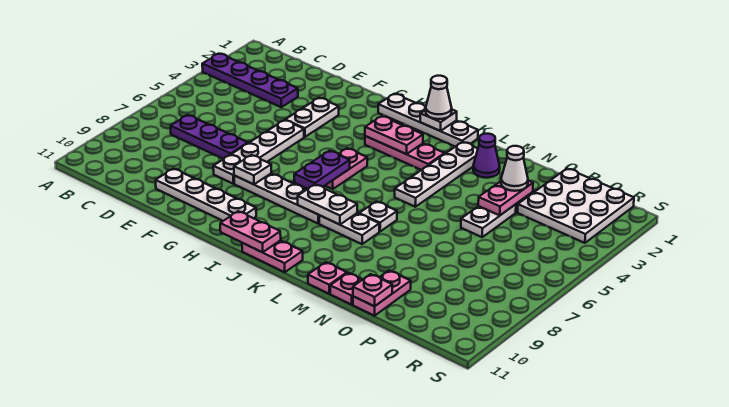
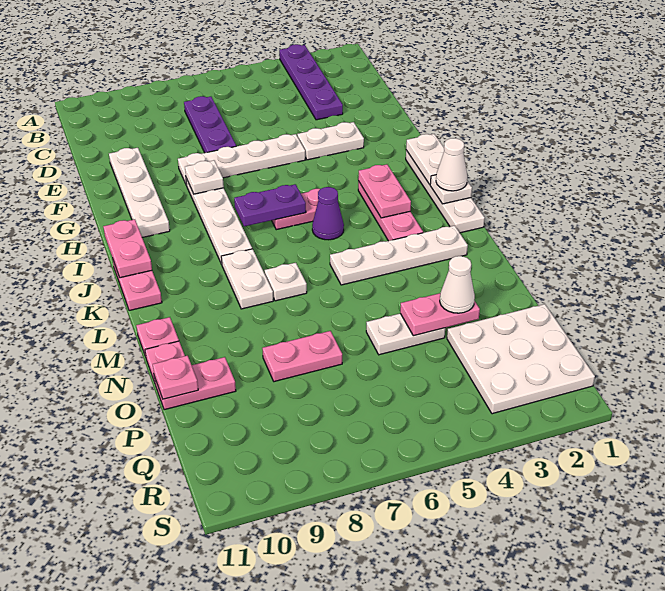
white 1x2 plate [298,185,357,225] -> white 1x2 plate moved to [406,134,444,185]
purple 1x1 cone [473,134,500,178] -> purple 1x1 cone moved to [312,187,344,240]
none -> pink 1x2 plate [262,331,342,382]

